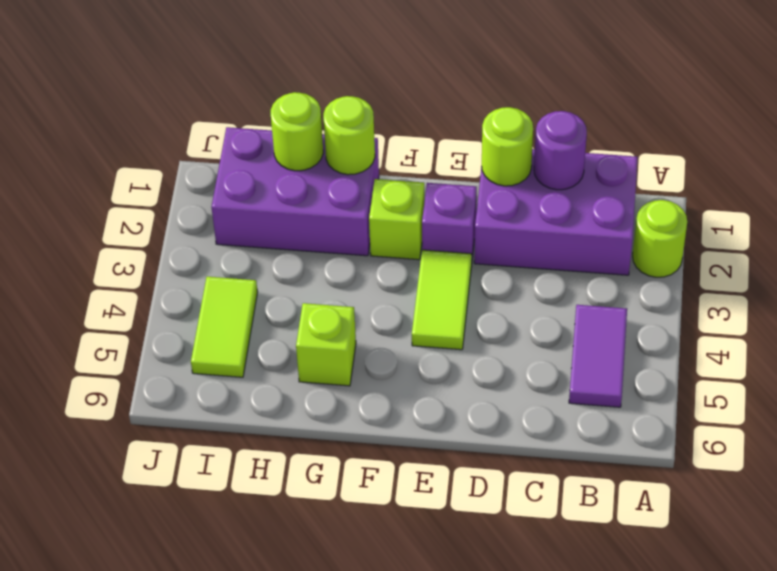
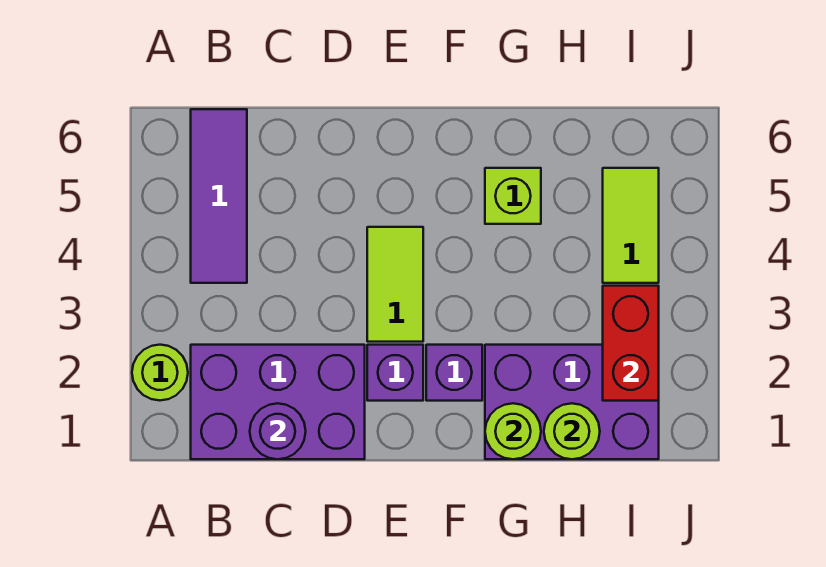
purple 1x2 tile [569,305,627,407] -> purple 1x3 tile [191,109,247,283]
lime 1x1 round brick [482,107,533,186] -> none
lime 1x1 brick [369,179,425,260] -> purple 1x1 brick [426,345,482,401]
none -> red 1x2 brick [603,286,659,401]

